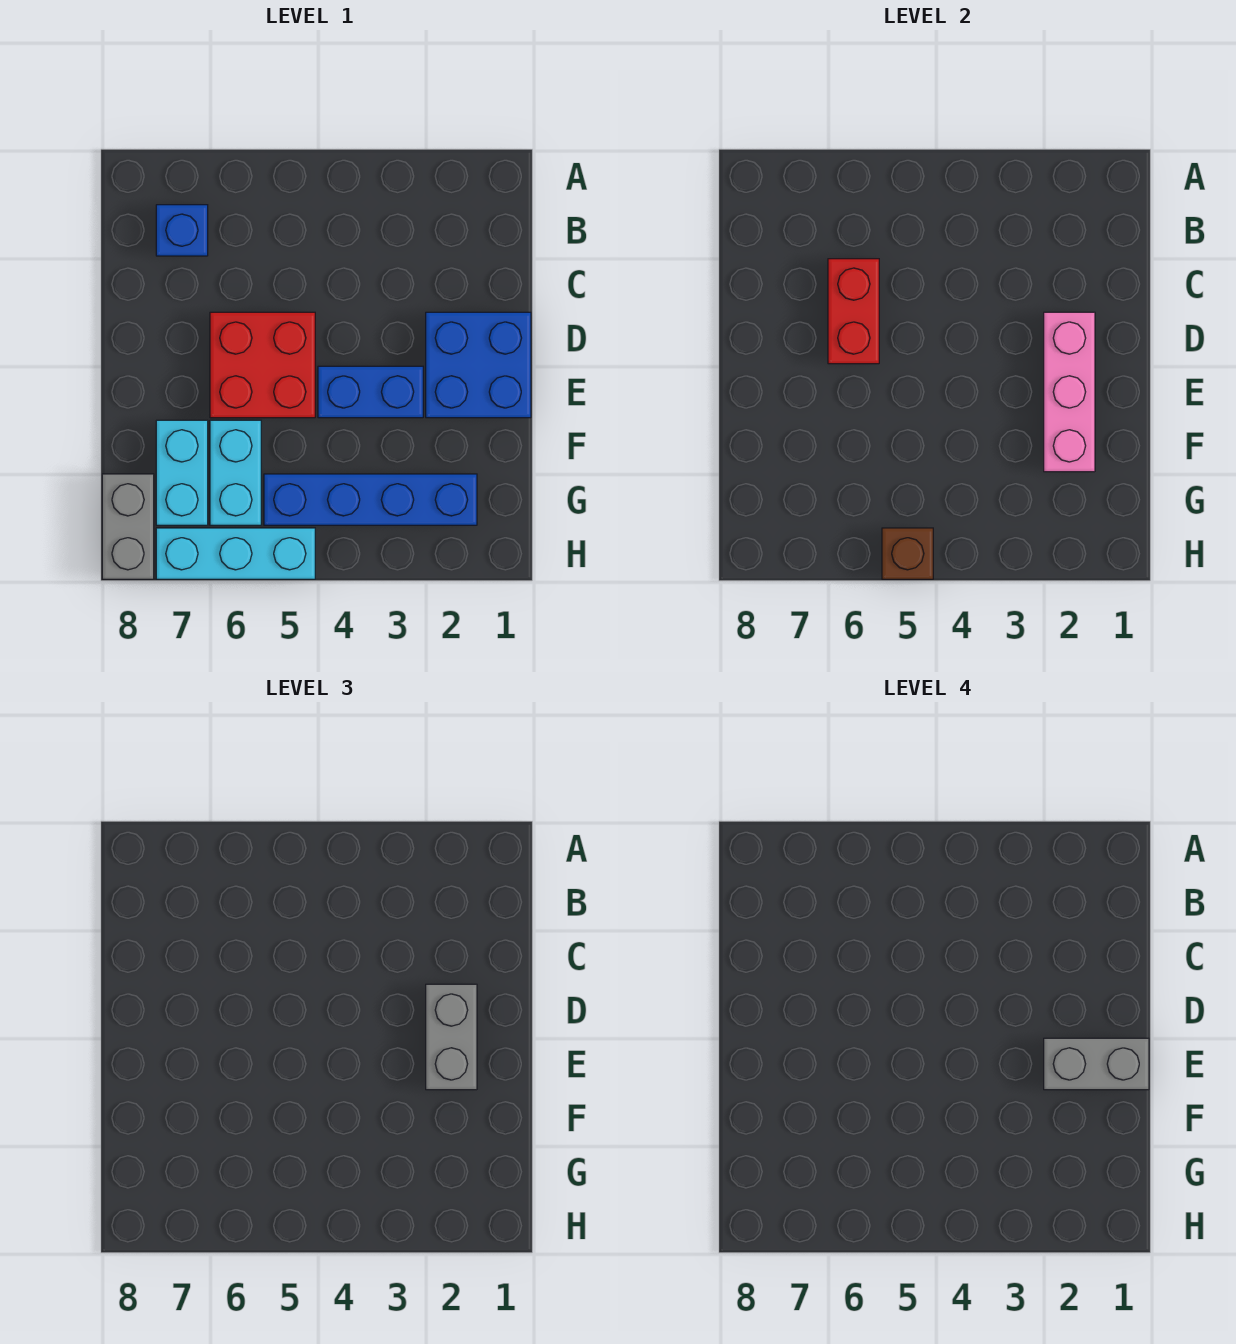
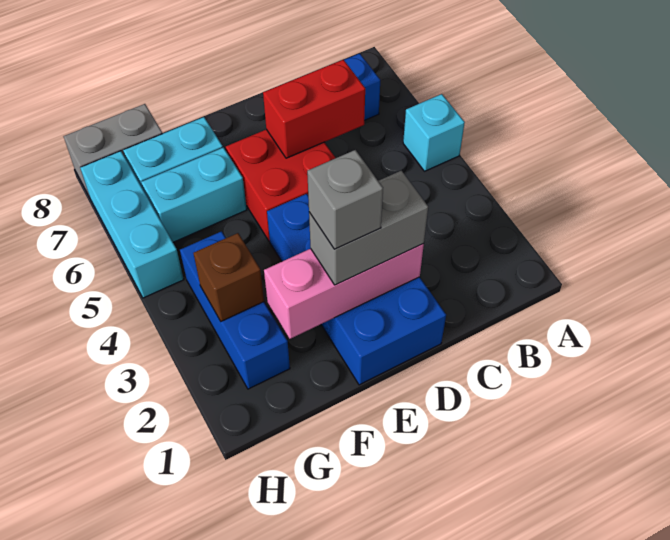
none -> cyan 1x1 brick [403,94,465,171]
grey 1x2 brick [1044,1038,1149,1090] -> grey 1x1 brick [307,150,383,249]
blue 1x4 brick [264,474,477,525] -> blue 1x3 brick [180,231,290,389]
brown 1x1 brick [882,528,933,579] -> brown 1x1 brick moved to [194,233,264,321]

